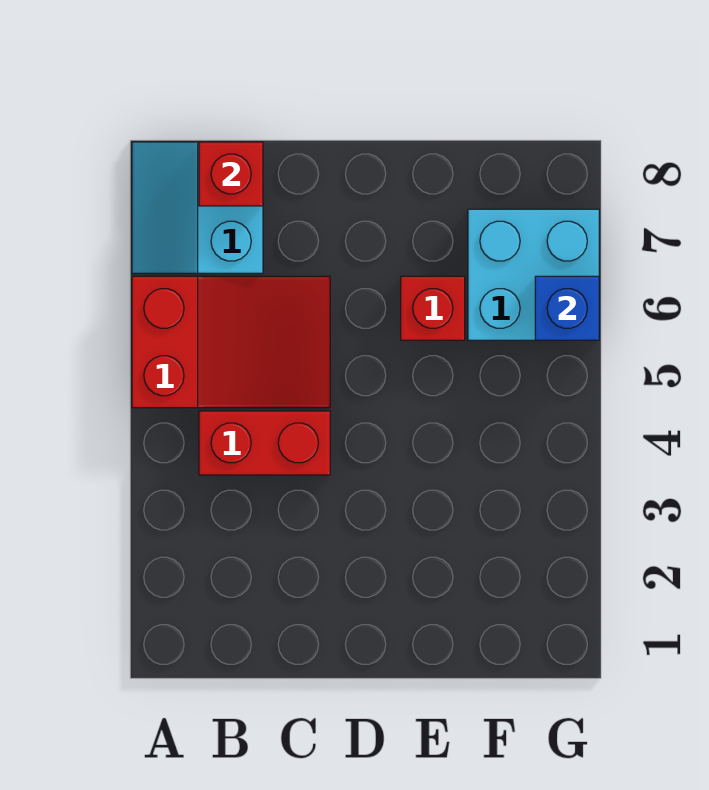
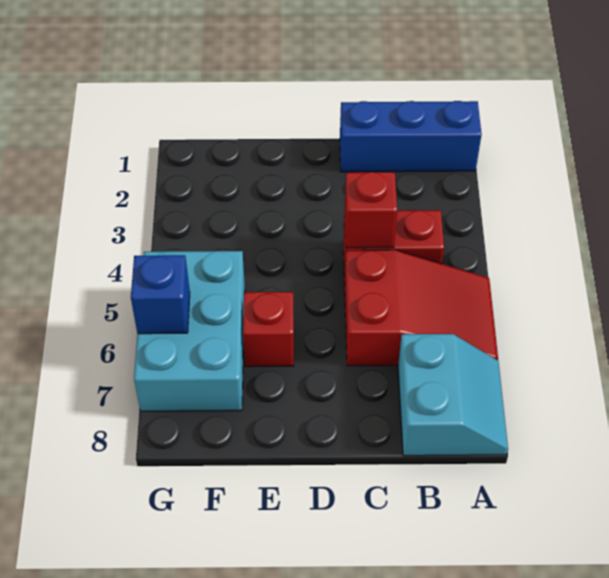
none -> blue 1x3 brick [340,101,482,172]
red 2x3 slope [132,276,330,408] -> red 2x3 slope turned to [344,250,498,366]
red 1x1 brick [199,142,263,206] -> red 1x1 brick moved to [345,172,397,248]
cyan 2x2 brick [468,209,599,340] -> cyan 2x3 brick [134,251,245,411]

